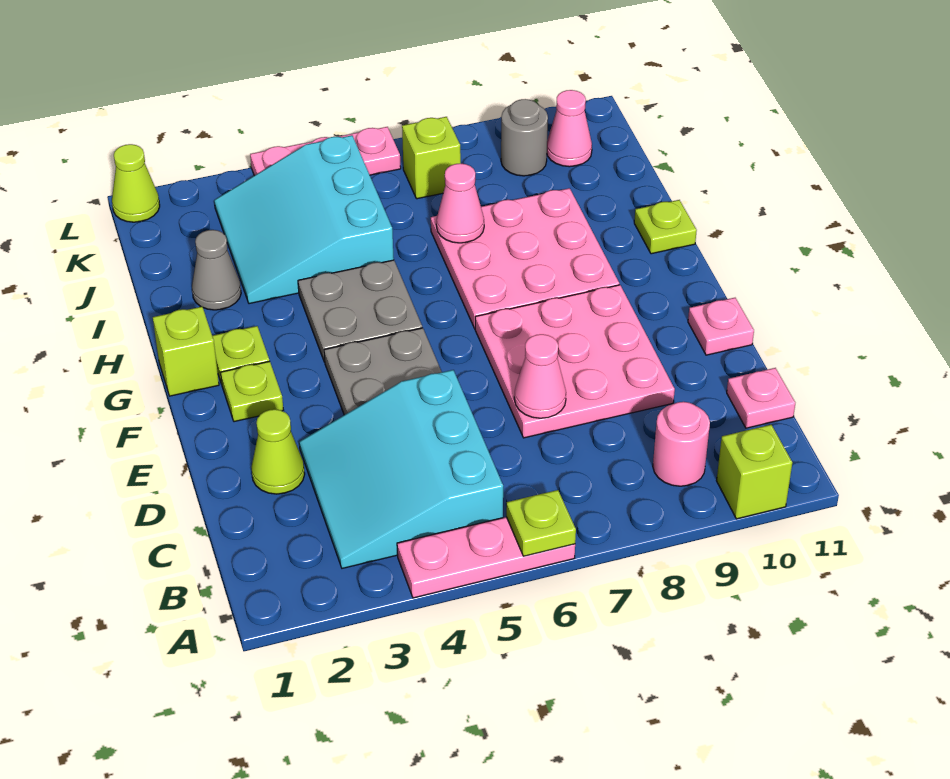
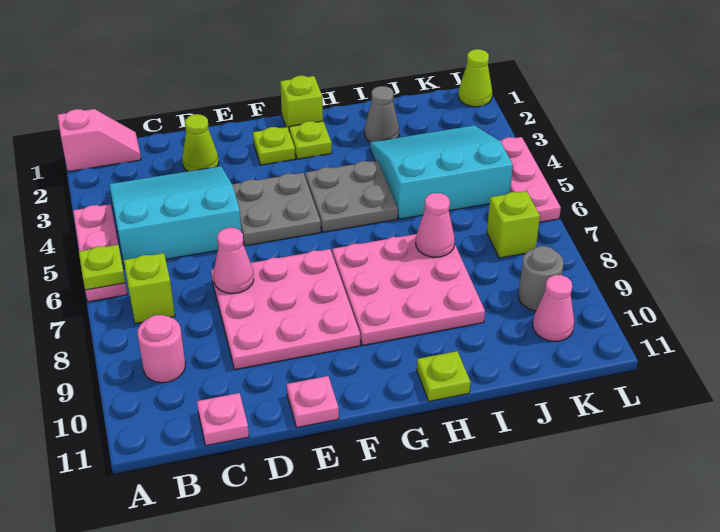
none -> pink 1x2 slope [58,109,141,172]
lime 1x1 brick [716,425,792,519] -> lime 1x1 brick moved to [124,253,175,324]

